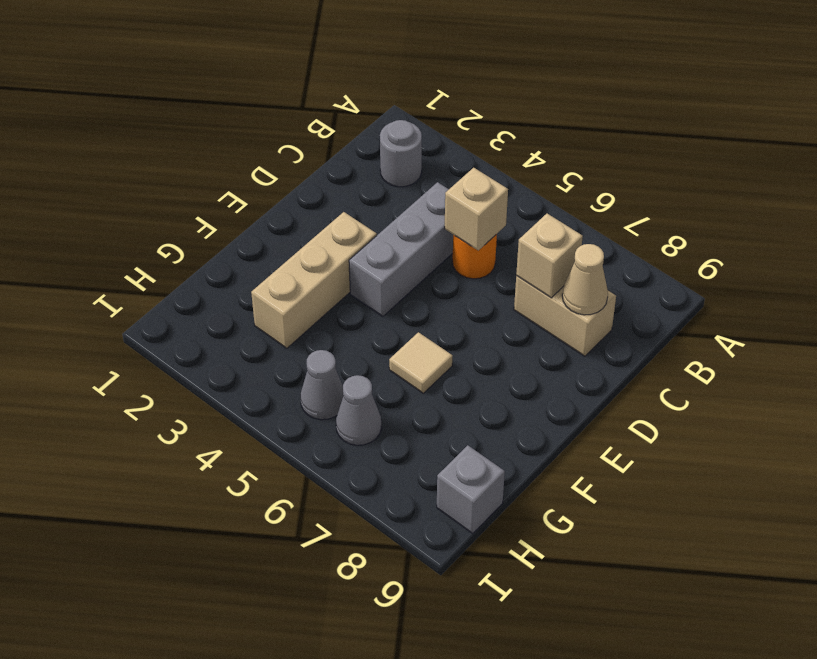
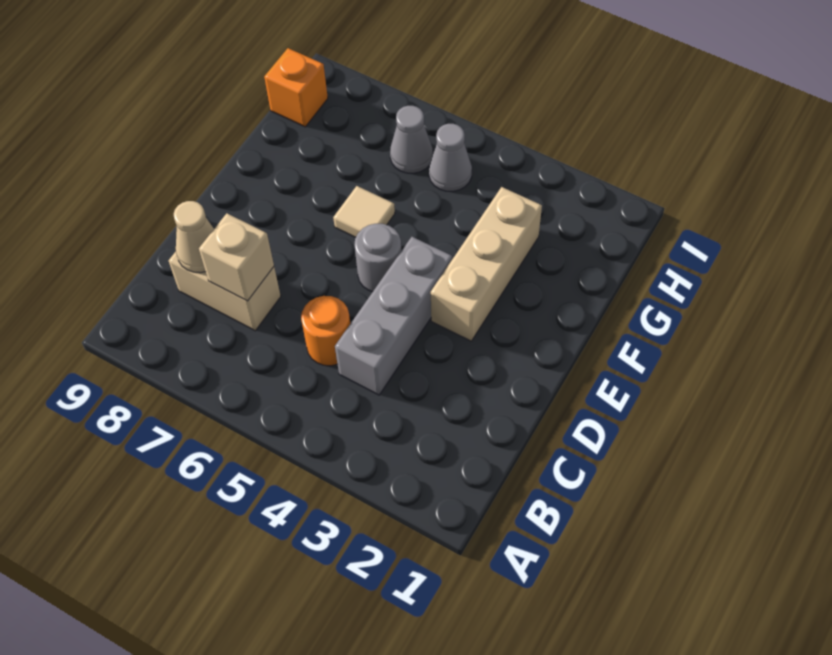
grey 1x1 round brick [380,120,422,187] -> grey 1x1 round brick moved to [354,224,402,292]
tan 1x1 brick [445,168,508,250] -> none
grey 1x1 brick [437,445,505,534] -> orange 1x1 brick [264,48,328,127]

